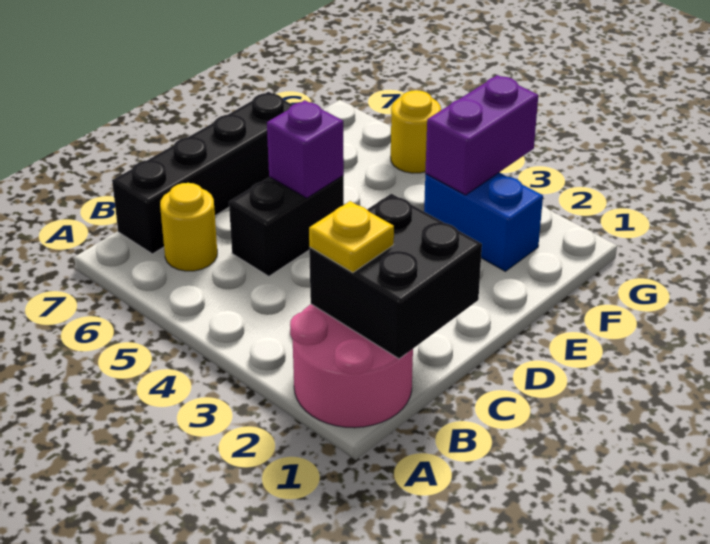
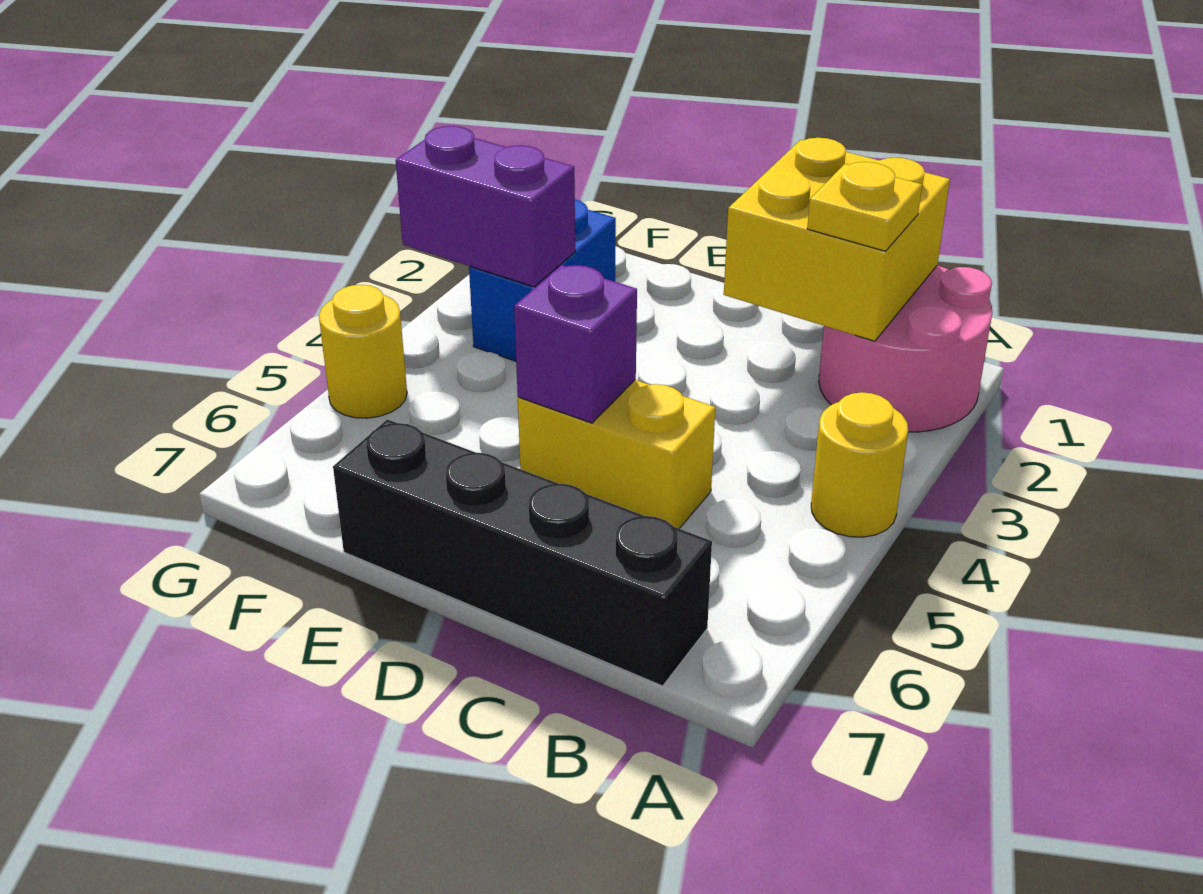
black 2x2 brick [309,194,482,359] -> yellow 2x2 brick [724,138,950,341]
yellow 1x1 round brick [160,183,217,271] -> yellow 1x1 round brick moved to [811,392,908,537]
black 1x2 brick [229,176,344,276] -> yellow 1x2 brick [518,380,715,528]

